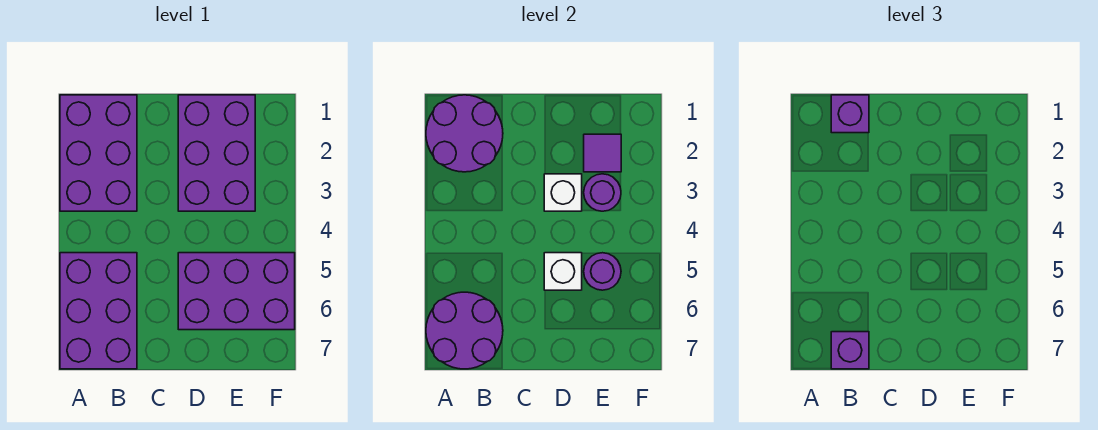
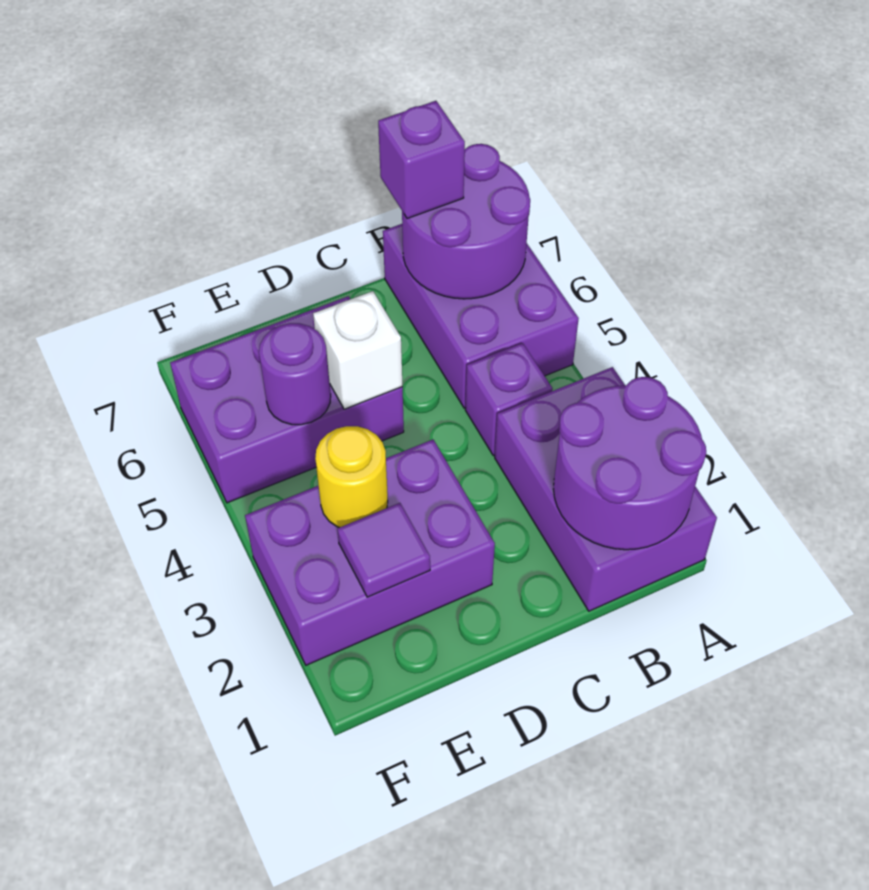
purple 1x1 brick [831,95,869,133] -> purple 1x1 brick moved to [465,343,553,456]
purple 2x3 brick [178,95,255,211] -> purple 2x3 brick turned to [245,440,495,665]
white 1x1 brick [544,174,582,211] -> none
purple 1x1 round brick [584,174,621,211] -> yellow 1x1 round brick [315,426,388,528]

